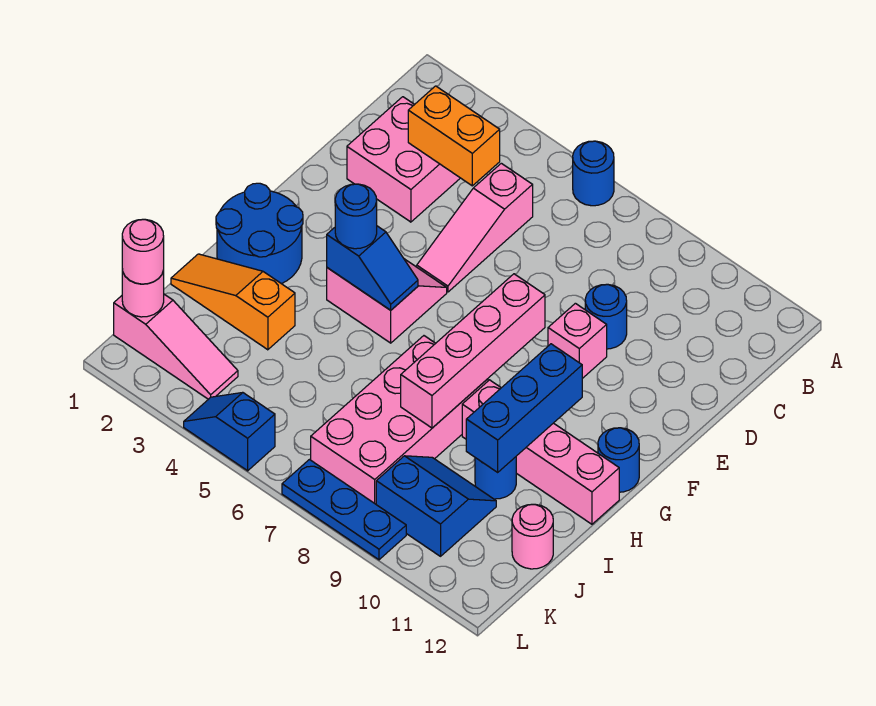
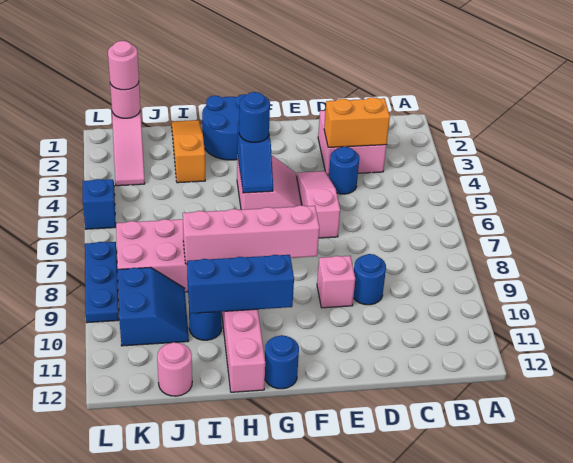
blue 1x1 round brick [573,141,614,206] -> blue 1x1 round brick moved to [329,147,359,194]
orange 1x2 brick [408,86,500,186] -> orange 1x2 brick turned to [324,97,390,147]
pink 1x3 slope [417,163,533,292] -> pink 1x3 slope turned to [297,171,340,238]

